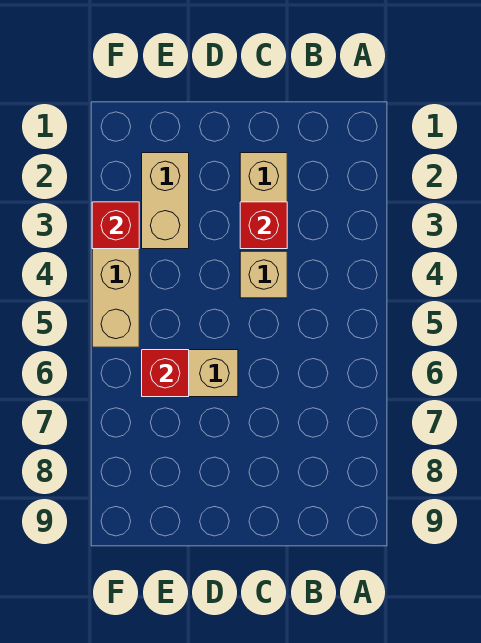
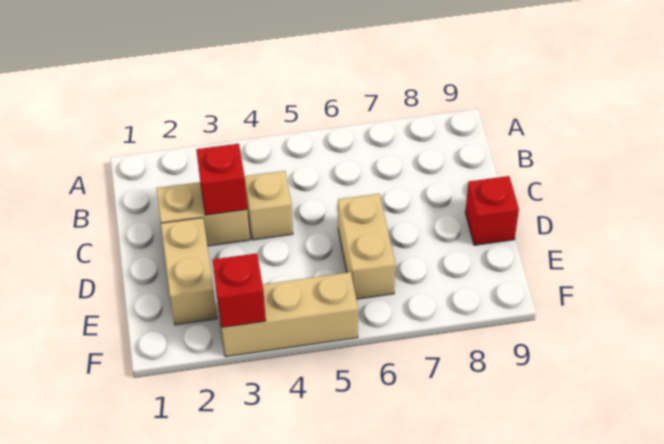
tan 1x2 brick [142,153,189,249] -> tan 1x2 brick turned to [161,218,217,325]
red 1x1 brick [142,350,189,397] -> red 1x1 brick moved to [465,176,519,245]

